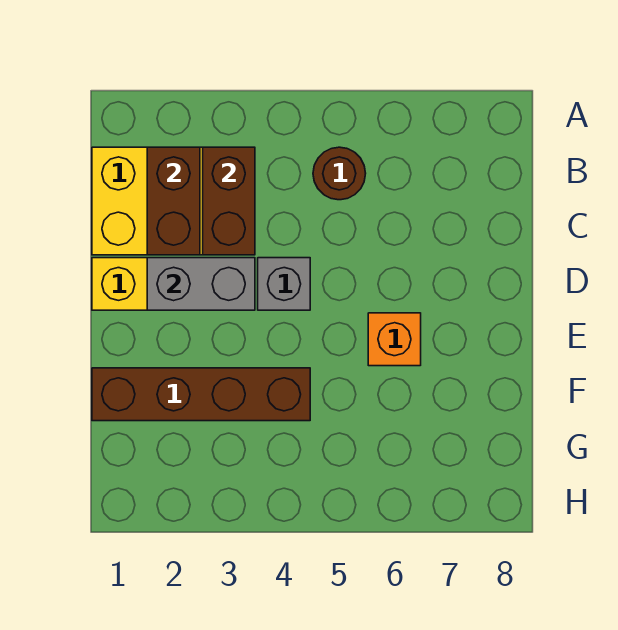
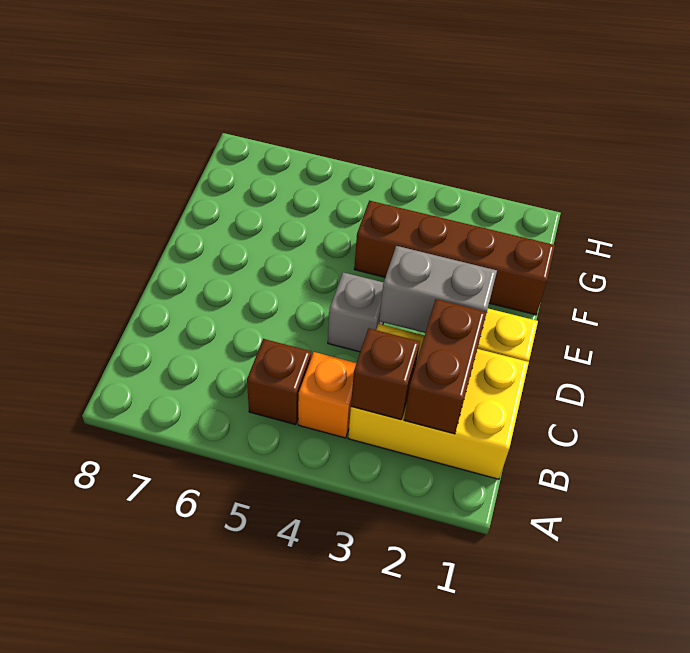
brown 1x2 brick [203,147,255,255] -> brown 1x1 brick [351,328,420,420]
brown 1x1 round brick [313,147,366,200] -> brown 1x1 brick [247,339,311,425]
orange 1x1 brick [368,313,421,366] -> orange 1x1 brick moved to [298,352,356,438]

